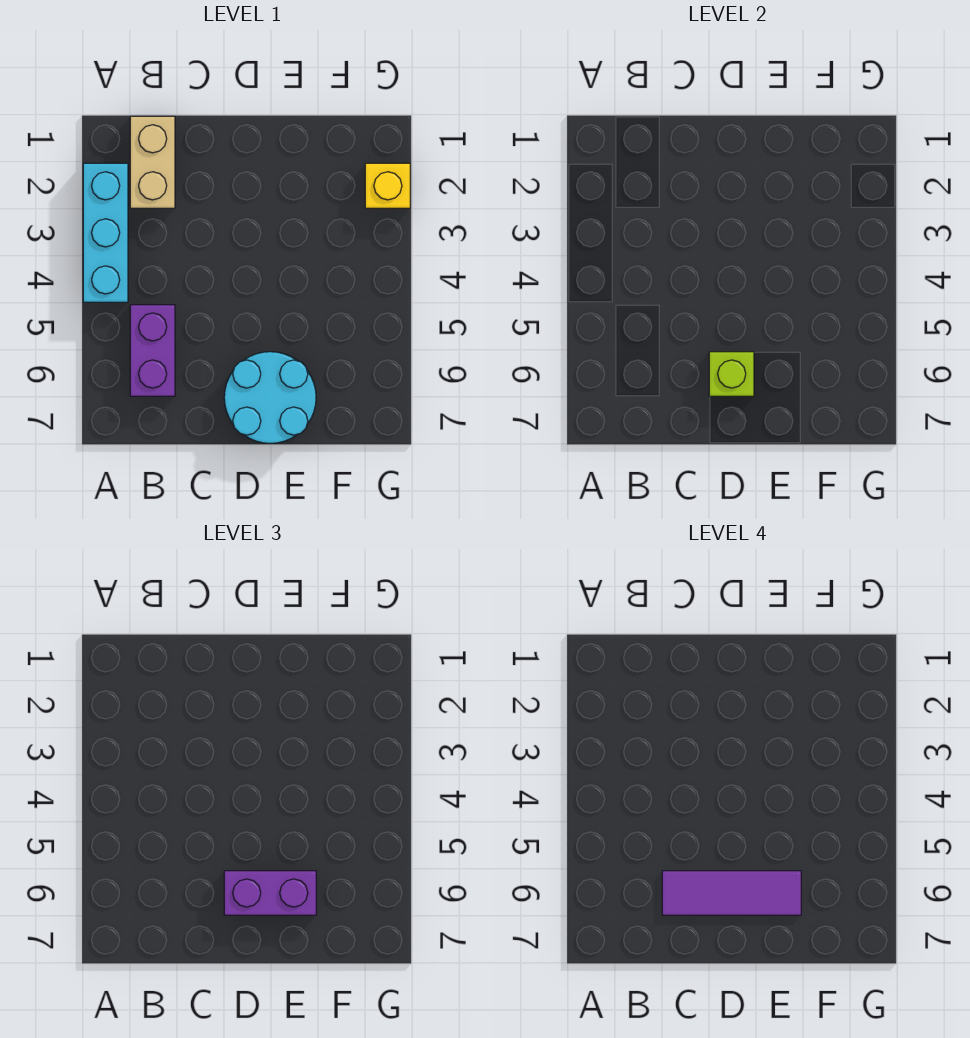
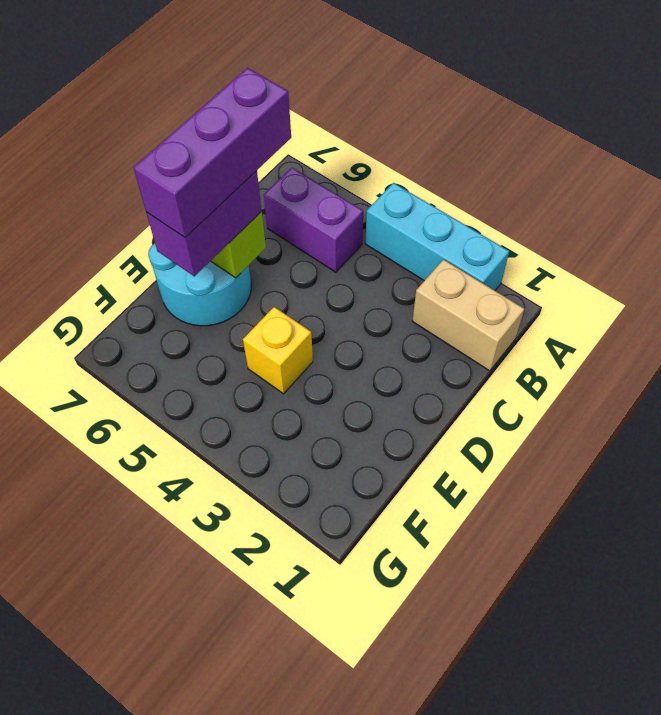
purple 1x3 tile [662,871,801,915] -> purple 1x3 brick [134,68,291,238]
yellow 1x1 brick [365,163,410,208] -> yellow 1x1 brick moved to [243,307,313,394]

